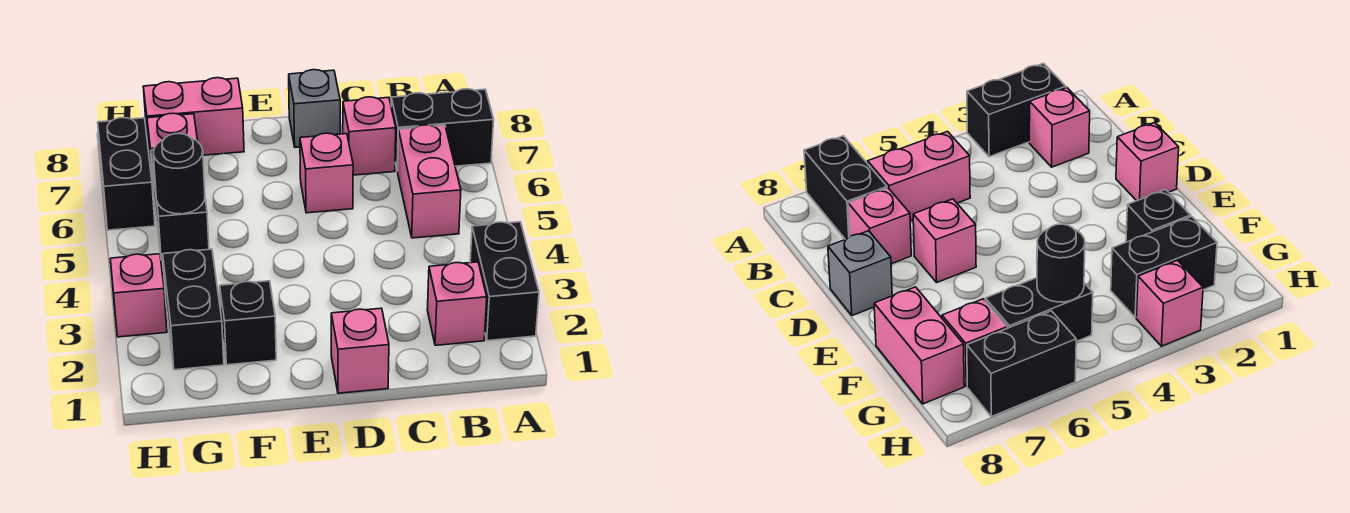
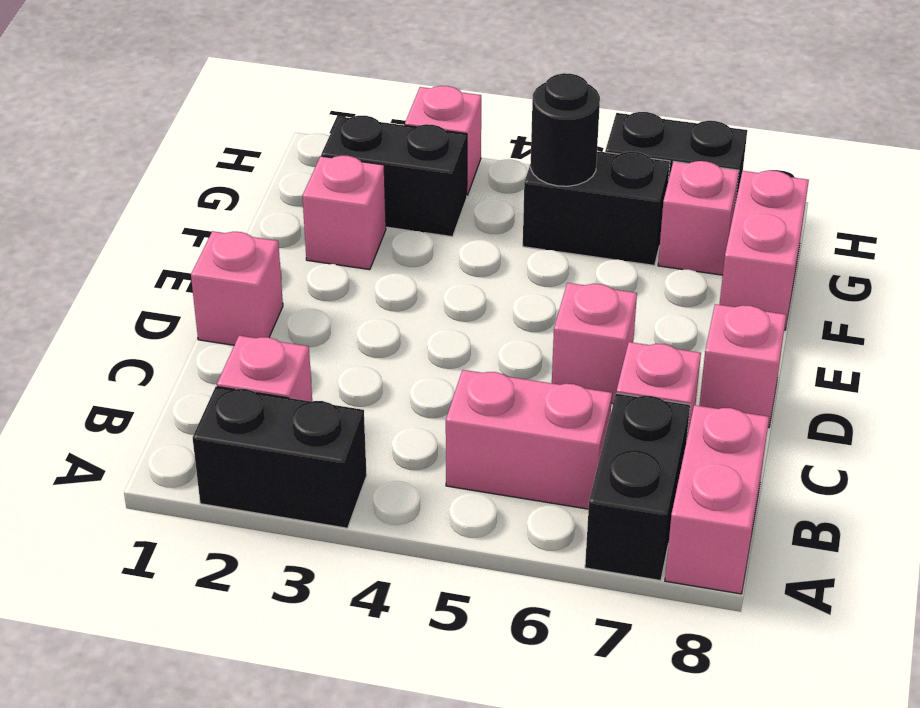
none -> pink 1x2 brick [665,405,769,594]
grey 1x1 brick [289,70,340,147] -> pink 1x1 brick [699,304,786,428]
black 1x1 brick [220,281,276,365] -> pink 1x1 brick [302,156,386,270]

